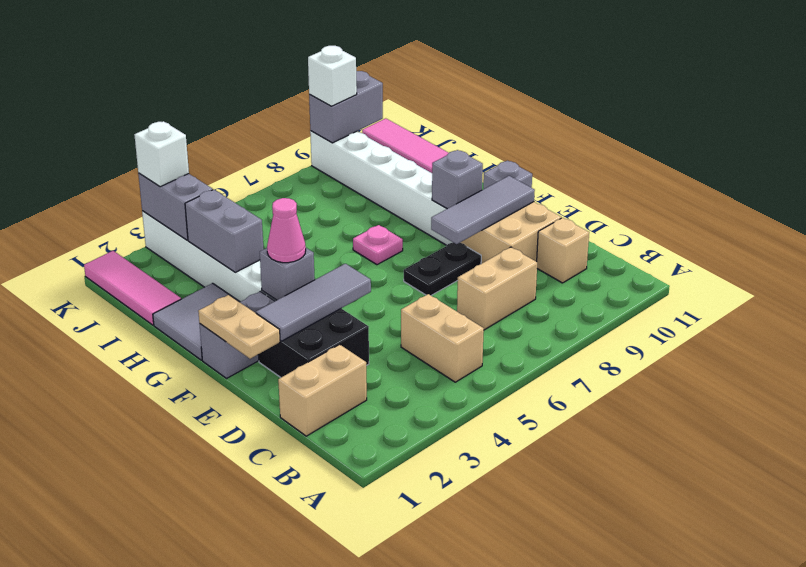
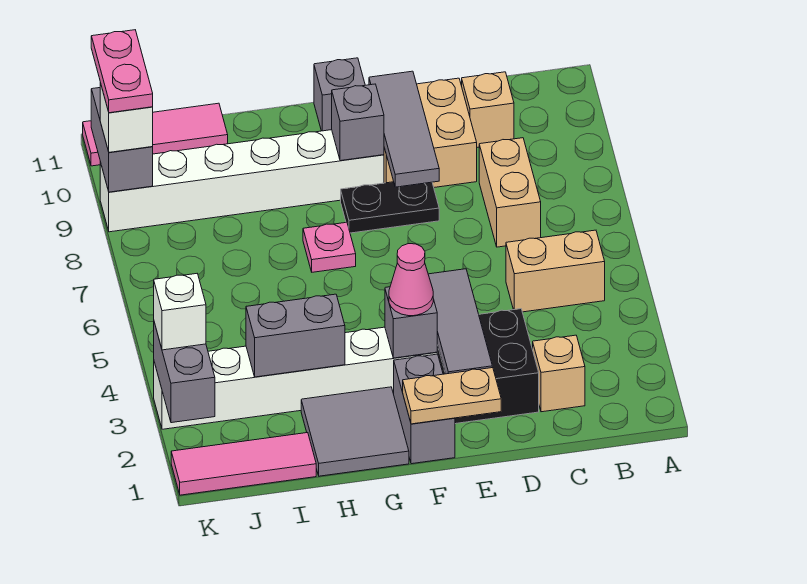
tan 1x2 brick [278,344,367,436] -> tan 1x1 brick [533,335,585,412]
black 1x2 plate [404,243,481,295] -> black 1x2 plate turned to [341,182,439,233]
grey 1x2 brick [138,173,213,240] -> grey 1x2 brick turned to [154,322,215,423]
none -> pink 1x2 plate [91,30,153,113]

